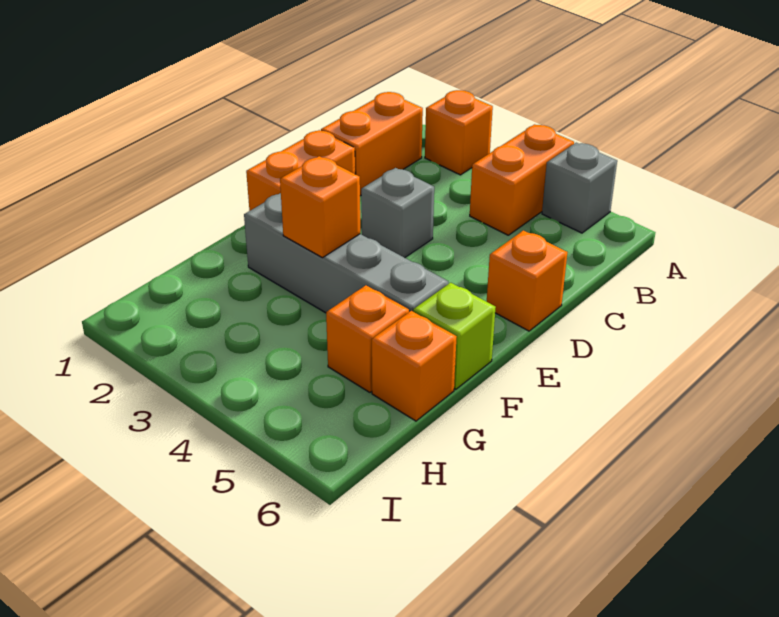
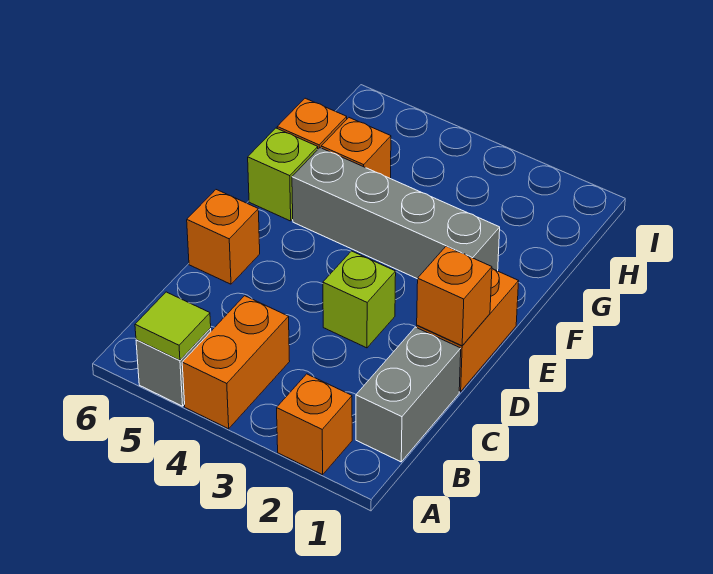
none -> lime 1x1 tile [135,292,211,360]
orange 1x2 brick [321,92,423,196] -> grey 1x2 brick [356,327,461,462]
grey 1x1 brick [361,168,434,258] -> lime 1x1 brick [323,251,396,348]
orange 1x1 brick [280,156,360,258] -> orange 1x1 brick moved to [417,246,492,346]

